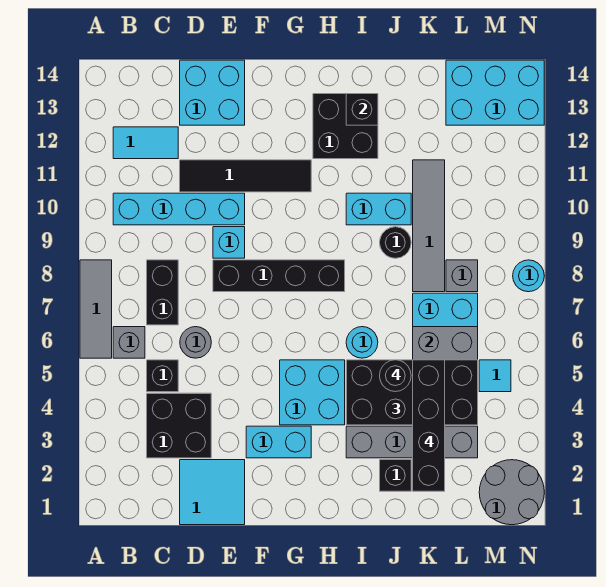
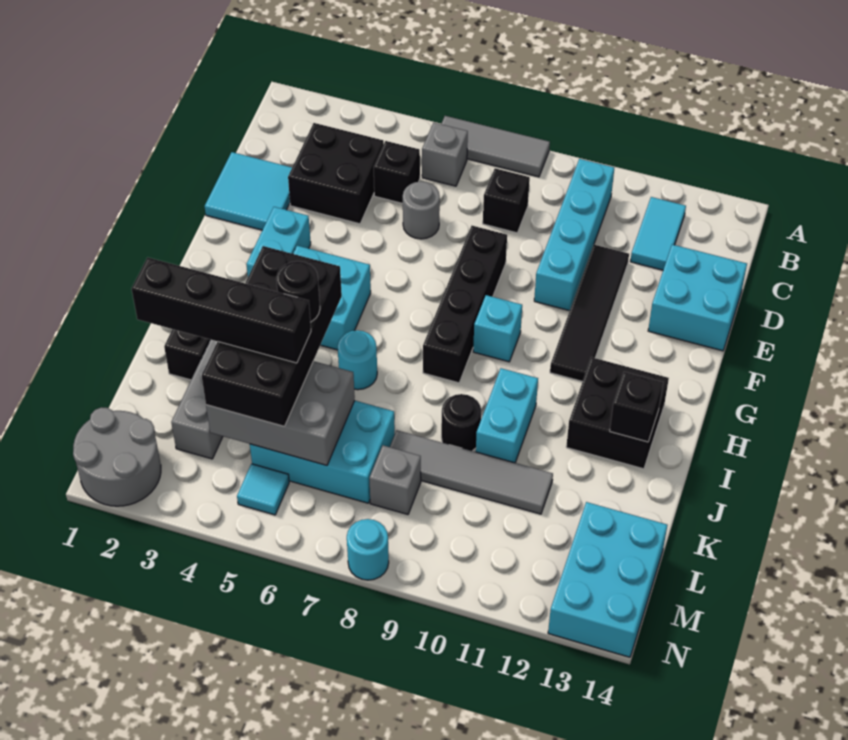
black 1x2 brick [147,260,178,325] -> black 1x1 brick [483,168,530,233]
cyan 1x1 brick [213,227,245,258] -> cyan 1x1 brick moved to [473,295,522,362]

